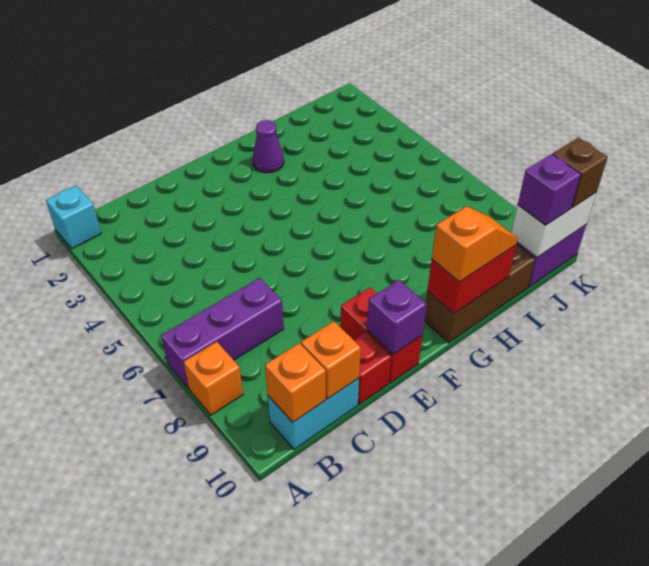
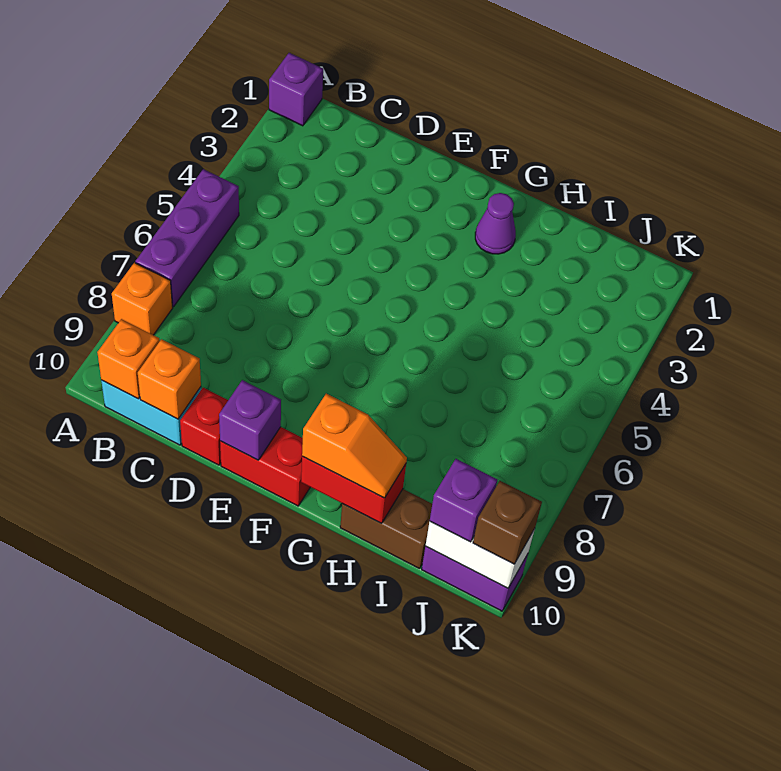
cyan 1x1 brick [46,185,101,249] -> purple 1x1 brick [269,53,323,126]
purple 1x3 brick [161,278,284,388] -> purple 1x3 brick turned to [135,169,239,307]
red 1x2 brick [341,288,422,383] -> red 1x2 brick turned to [220,427,310,506]
brown 1x3 brick [424,245,535,343] -> brown 1x2 brick [340,489,432,569]

